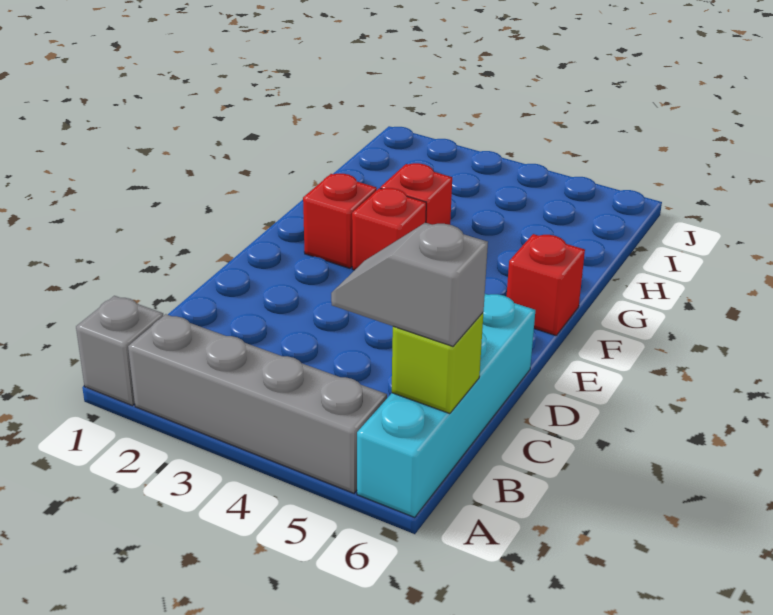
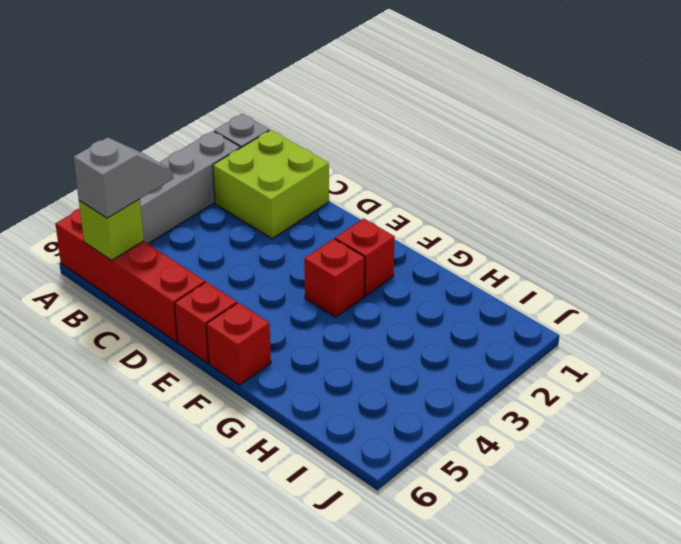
cyan 1x4 brick [357,294,535,517] -> red 1x4 brick [56,208,205,342]
none -> lime 2x2 brick [213,130,329,239]
red 1x1 brick [380,163,452,225] -> red 1x1 brick moved to [175,282,237,363]

